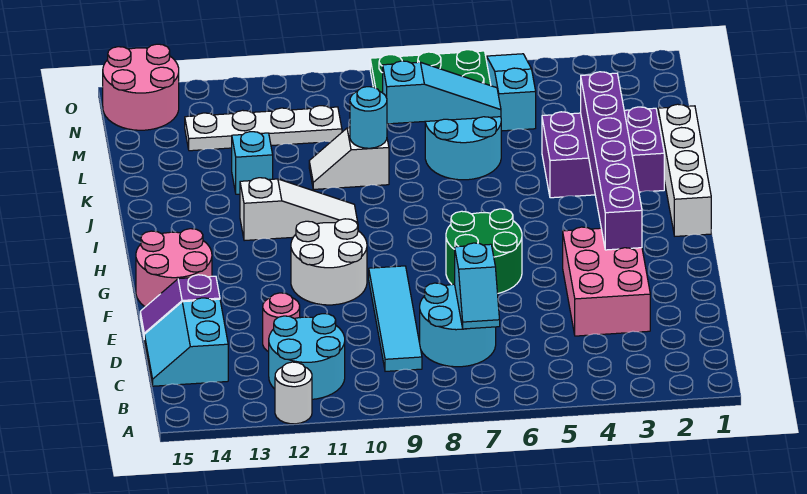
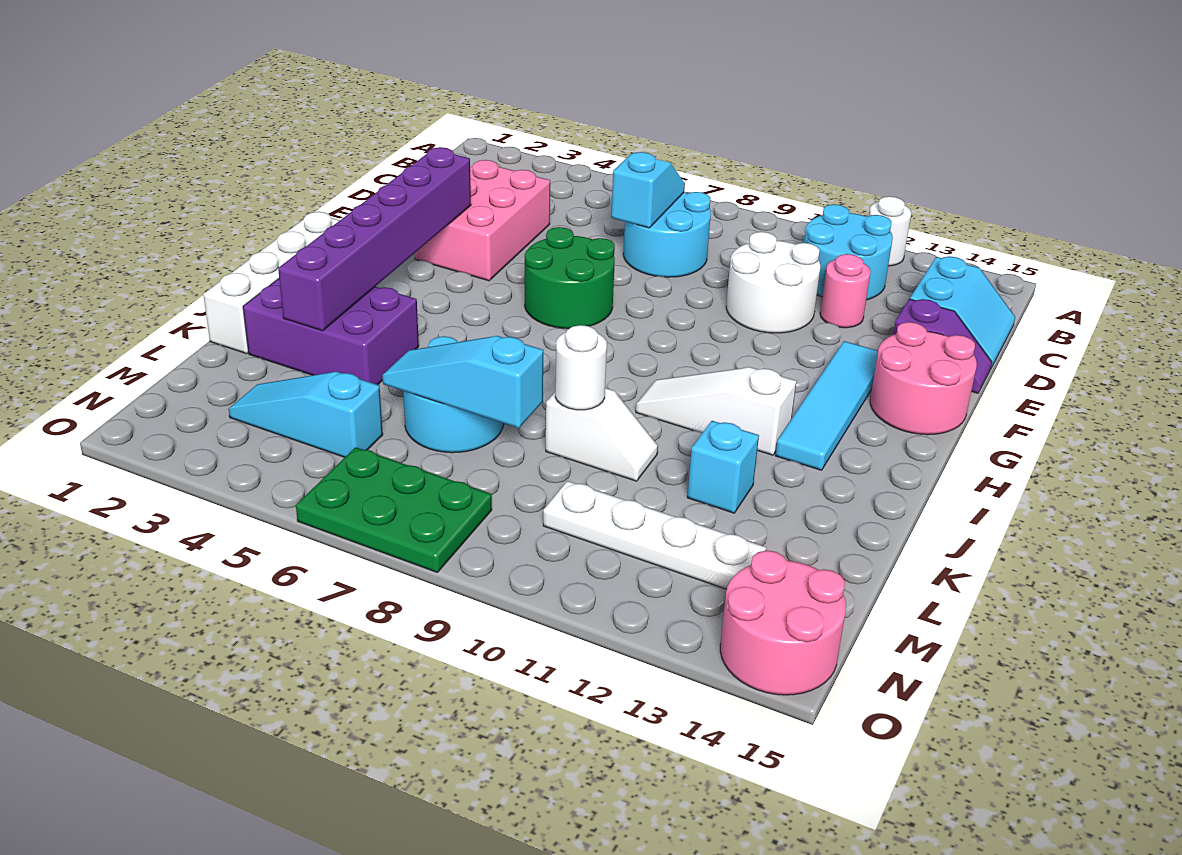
cyan 1x4 tile [369,266,422,371] -> cyan 1x4 tile moved to [775,341,878,470]
white 2x2 round brick [291,219,367,305] -> white 2x2 round brick moved to [726,232,820,333]
cyan 1x1 round brick [350,87,387,148] -> white 1x1 round brick [555,325,607,410]
cyan 1x3 slope [487,54,536,131] -> cyan 1x3 slope turned to [229,372,383,457]

